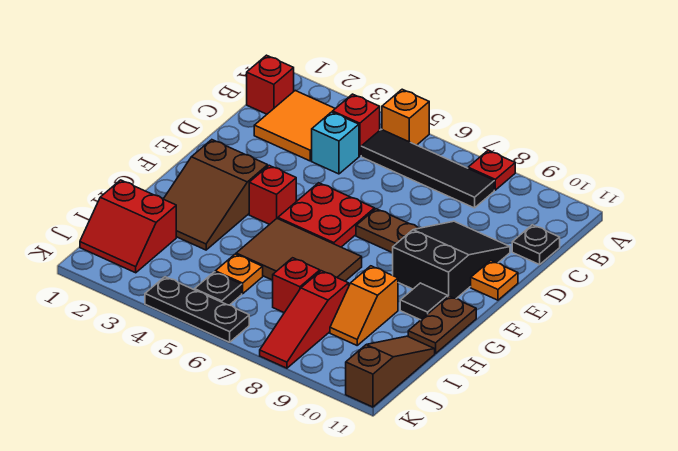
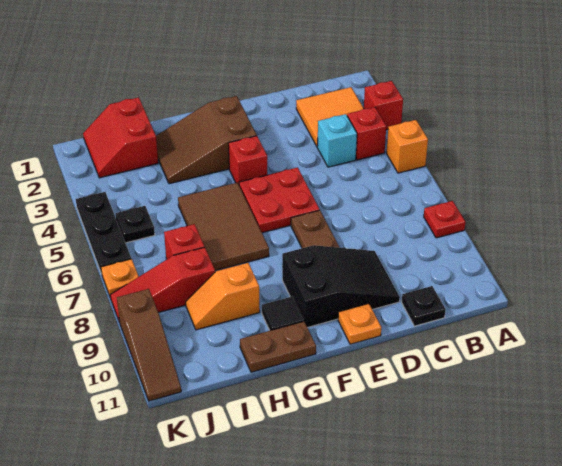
red 1x1 brick [247,55,294,114] -> red 1x1 brick moved to [364,81,403,130]
black 1x4 tile [361,129,494,208] -> none
orange 1x1 plate [215,254,263,294] -> orange 1x1 plate moved to [101,259,139,298]
brown 1x3 slope [346,336,435,407] -> brown 1x3 slope turned to [117,289,181,401]

